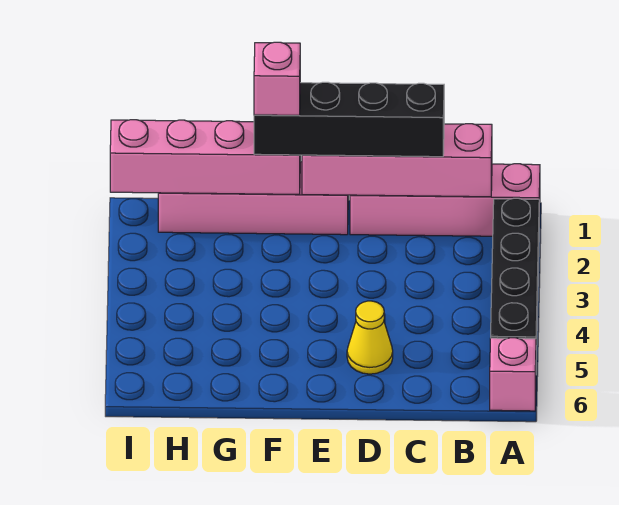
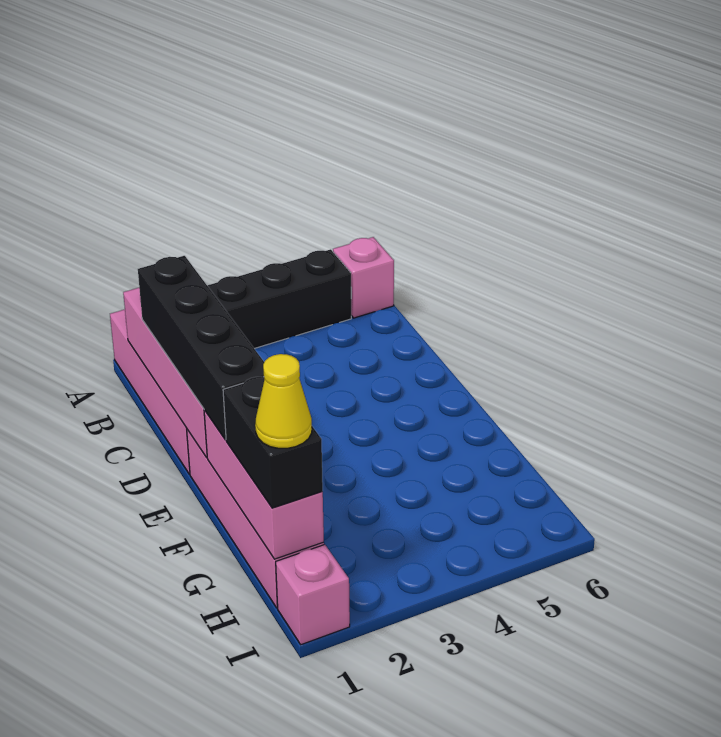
yellow 1x1 cone [347,301,393,374] -> yellow 1x1 cone moved to [255,354,312,448]
pink 1x4 brick [110,120,300,194] -> pink 1x3 brick [204,410,324,559]
pink 1x1 brick [254,42,300,115] -> pink 1x1 brick moved to [276,545,350,645]
none -> black 1x2 brick [223,377,323,508]

